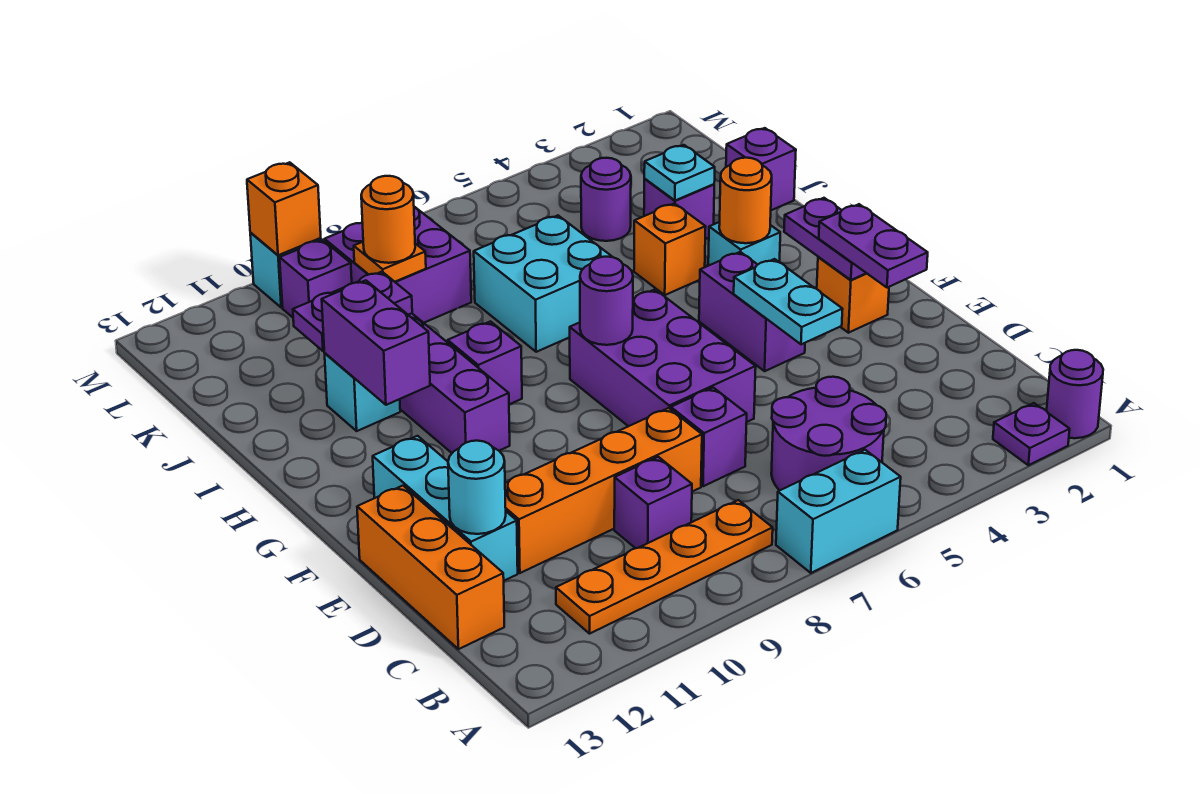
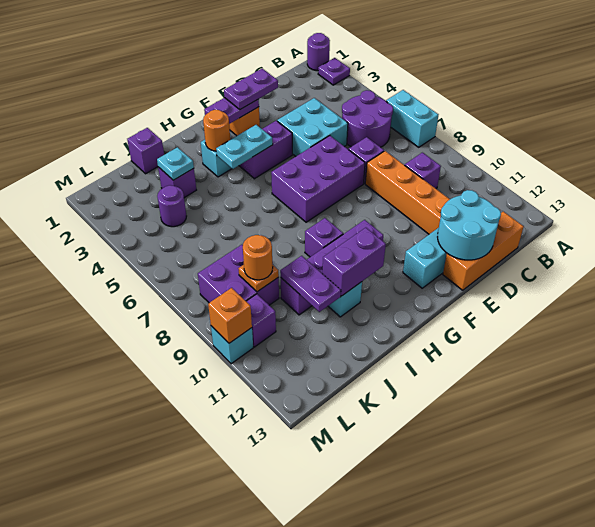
orange 1x4 plate [556,500,773,634] -> none
cyan 1x1 round brick [448,441,506,534] -> cyan 2x2 round brick [438,190,501,260]
cyan 1x2 plate [734,259,843,344] -> cyan 1x2 plate moved to [216,125,273,169]
purple 1x1 round brick [580,257,633,345] -> none
orange 1x1 brick [634,203,706,295] -> none
cyan 2x2 brick [474,216,612,352] -> cyan 2x2 brick moved to [277,98,348,156]

